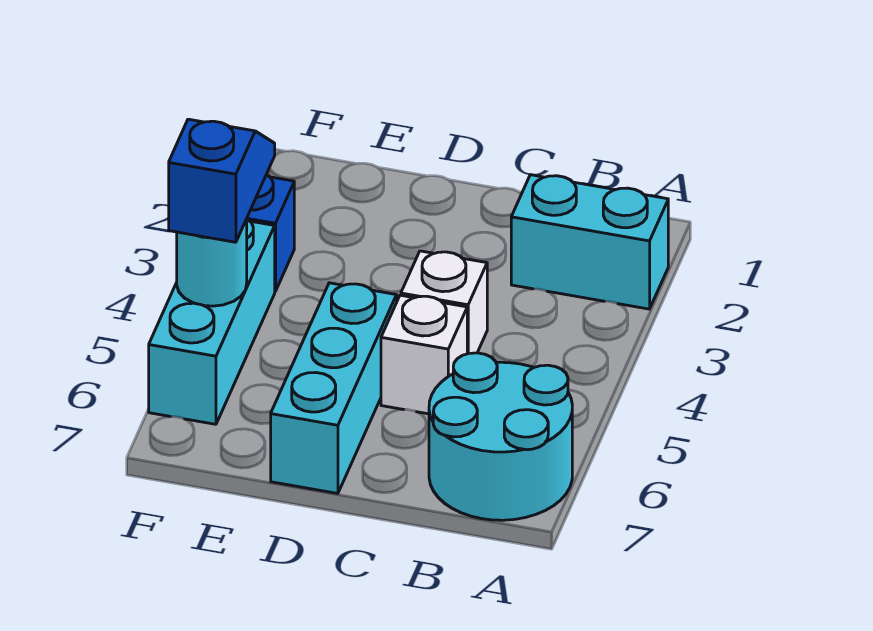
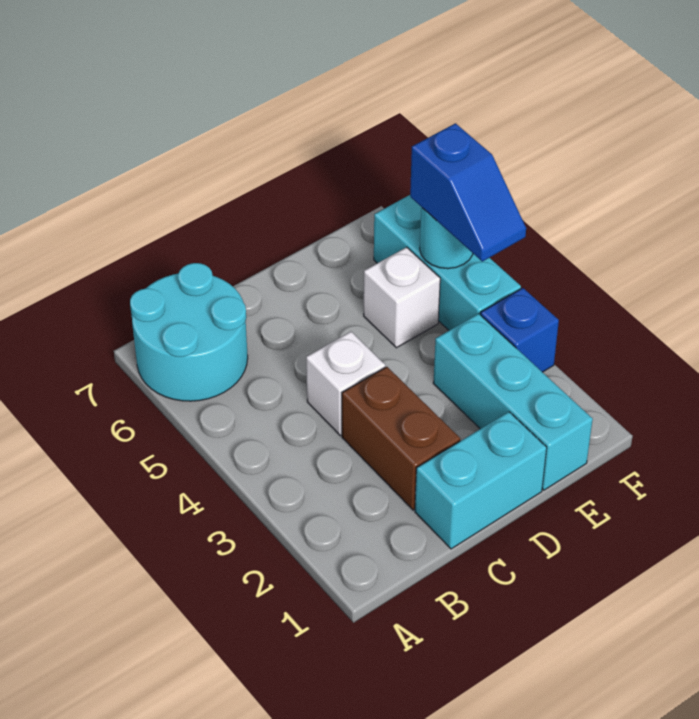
cyan 1x2 brick [511,175,668,309] -> cyan 1x2 brick moved to [415,412,547,549]
none -> brown 1x2 brick [342,367,460,510]
white 1x1 brick [381,295,467,414] -> white 1x1 brick moved to [364,247,440,348]
cyan 1x3 brick [271,283,397,493] -> cyan 1x3 brick moved to [433,313,593,490]

